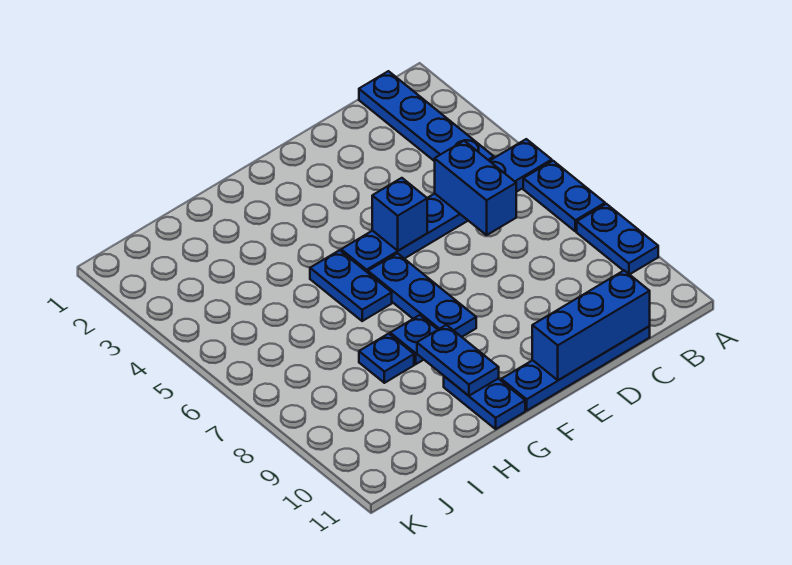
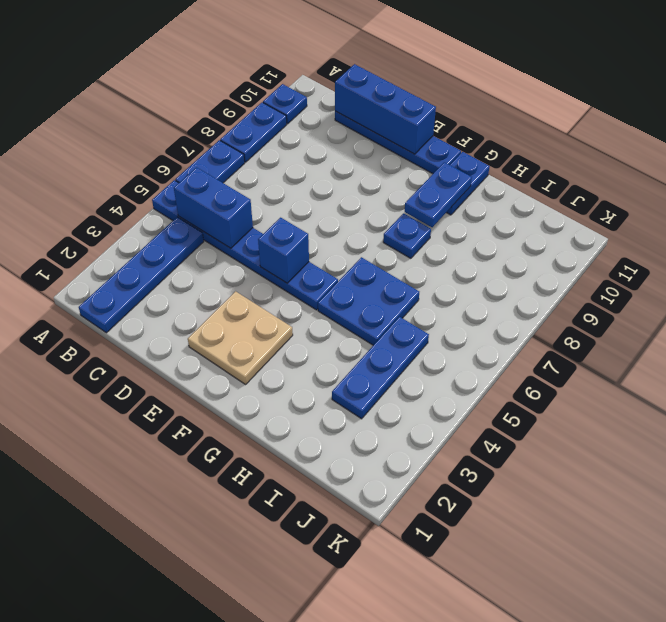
blue 1x2 brick [435,141,516,235] -> blue 1x2 brick turned to [174,167,253,248]
none -> tan 2x2 plate [188,291,293,384]
blue 1x3 plate [368,253,476,337] -> blue 1x3 plate moved to [332,317,429,419]
blue 1x2 plate [310,250,392,321] -> blue 2x2 plate [318,257,419,345]
blue 1x1 plate [359,334,414,383] -> blue 1x1 plate moved to [263,84,307,124]

